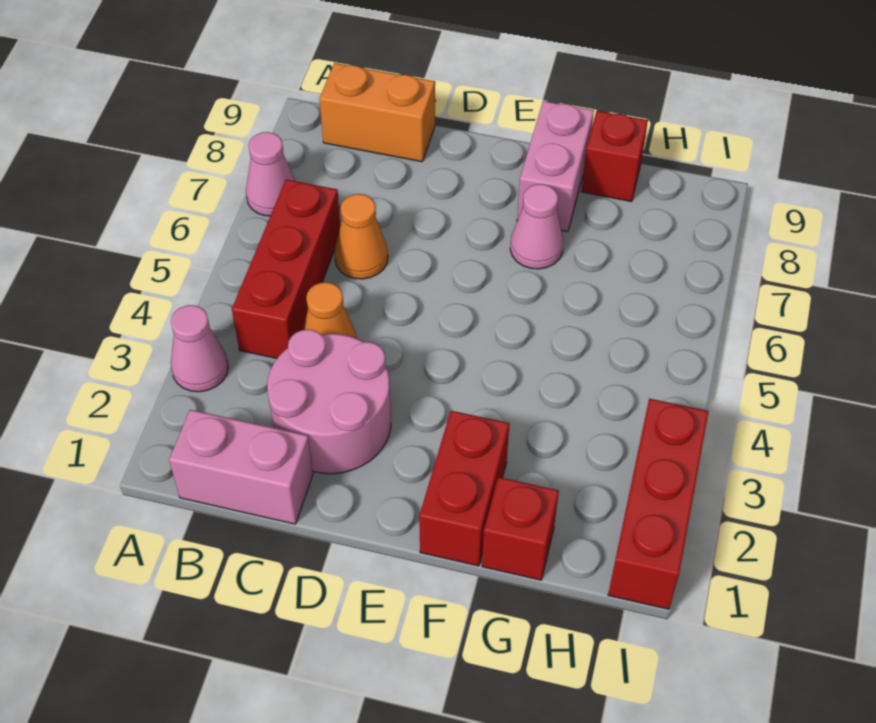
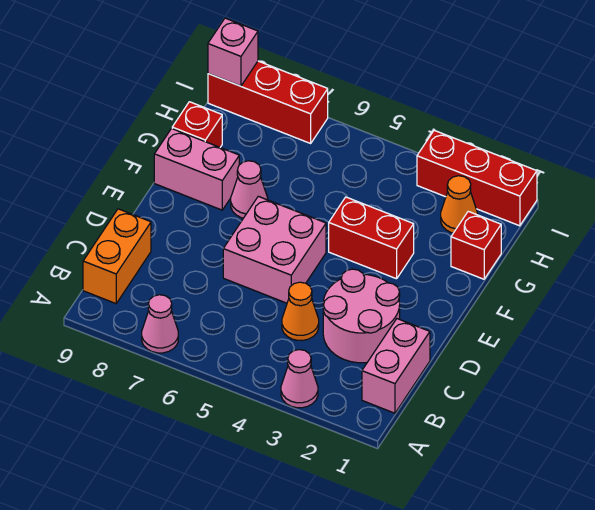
red 1x3 brick [232,180,340,358] -> red 1x3 brick moved to [208,61,328,143]
orange 1x1 cone [334,194,388,279] -> orange 1x1 cone moved to [441,176,478,233]
none -> pink 2x2 brick [223,196,326,303]
red 1x2 brick [419,411,509,566] -> red 1x2 brick moved to [329,197,414,279]
none -> pink 1x1 brick [208,18,258,86]

